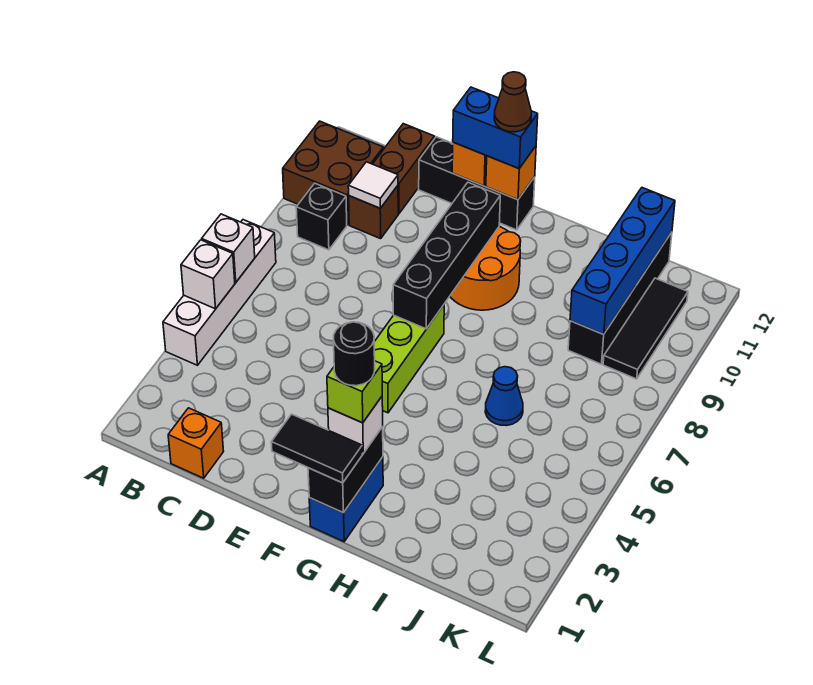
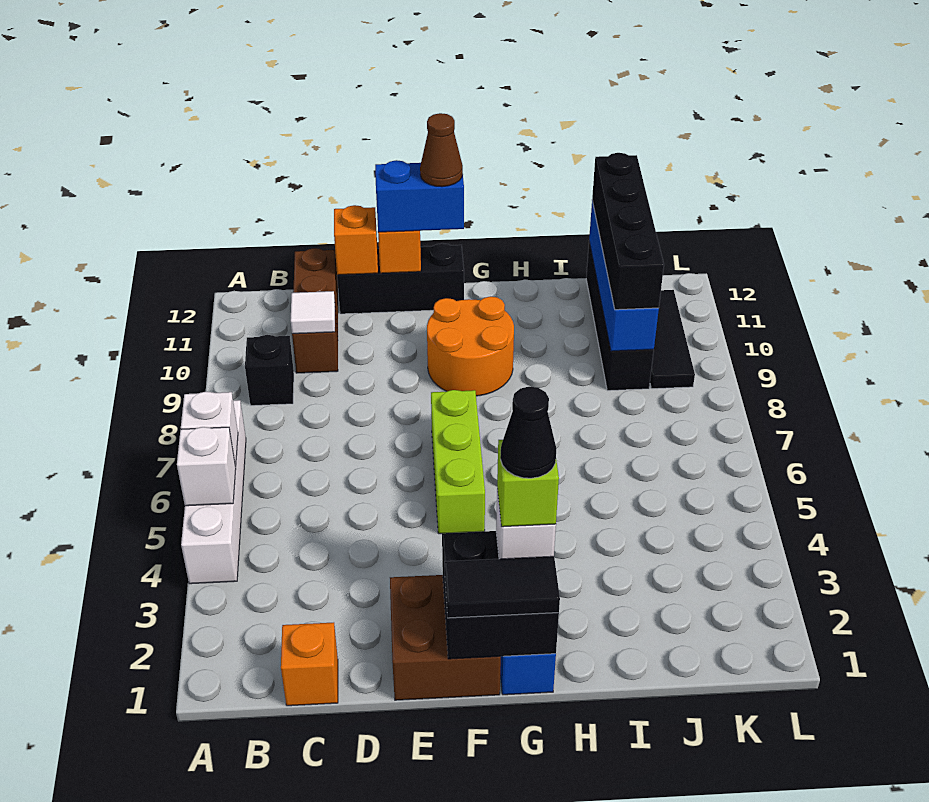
brown 2x2 brick [283,121,383,225] -> brown 2x2 brick moved to [390,575,501,700]
black 1x4 brick [393,182,500,329] -> black 1x4 brick moved to [592,153,664,310]
orange 1x1 brick [486,146,536,200] -> orange 1x1 brick moved to [334,205,378,275]
black 1x2 brick [308,427,383,513] -> black 2x2 brick [442,531,559,659]
black 1x1 round brick [334,322,375,386] -> black 1x1 cone [500,387,557,478]
blue 1x1 cone [485,367,523,426] -> none

